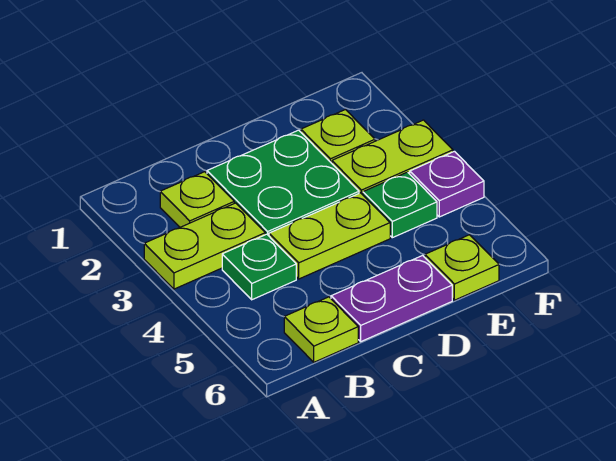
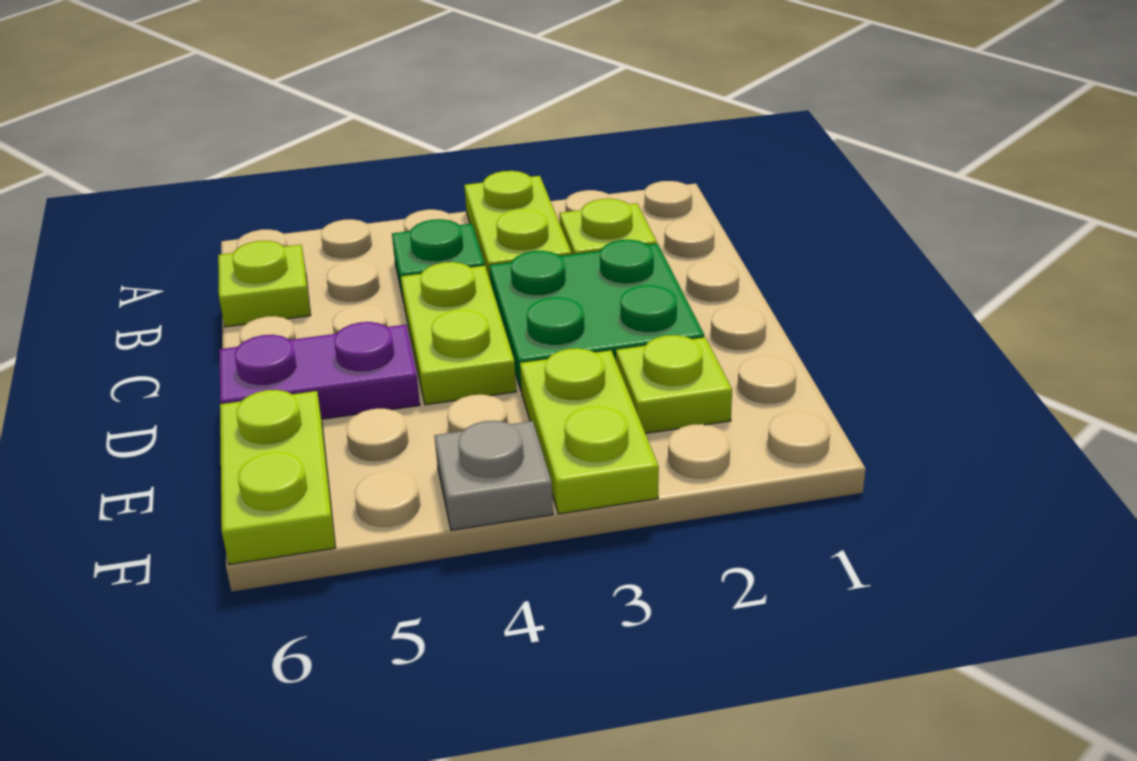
purple 1x2 plate [331,255,452,341] -> purple 1x2 plate turned to [219,322,420,419]
green 1x1 plate [363,172,437,238] -> none
lime 1x1 plate [425,235,499,300] -> lime 1x2 plate [220,390,336,565]
purple 1x1 plate [410,151,484,217] -> grey 1x1 plate [434,421,553,530]

